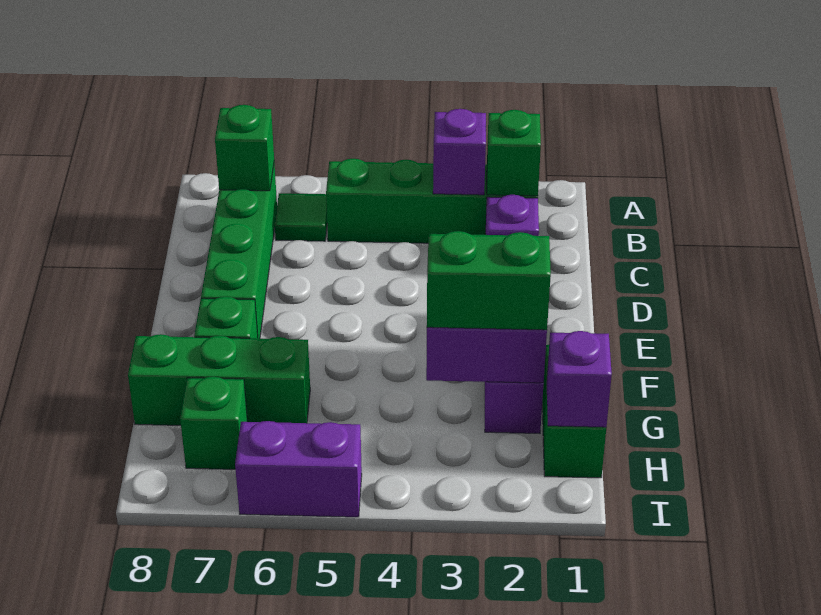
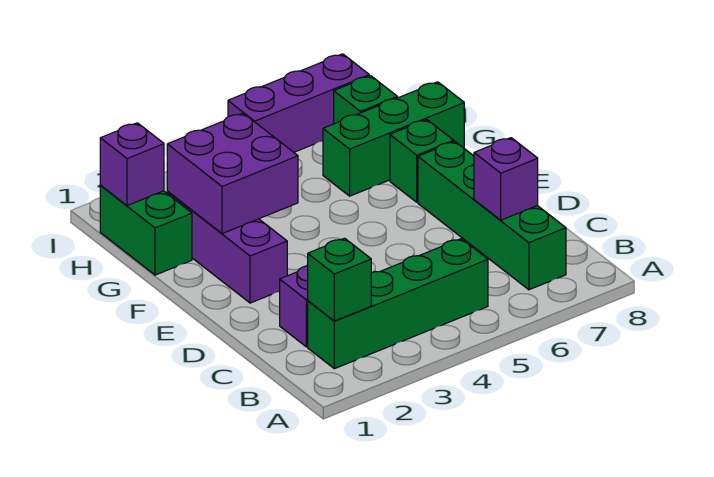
purple 1x1 brick [433,109,486,195] -> purple 1x1 brick moved to [474,138,538,220]
green 1x1 tile [275,193,327,241] -> none
green 1x1 brick [215,105,274,191] -> none
green 1x2 brick [427,231,551,330] -> none
purple 1x2 brick [235,421,362,517] -> purple 1x3 brick [228,54,369,152]

